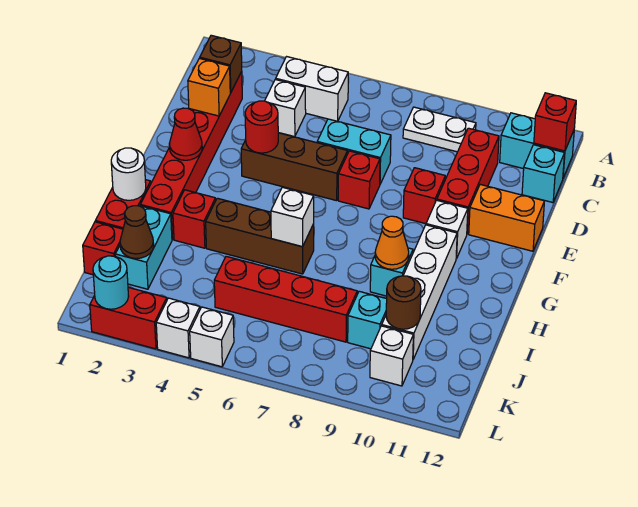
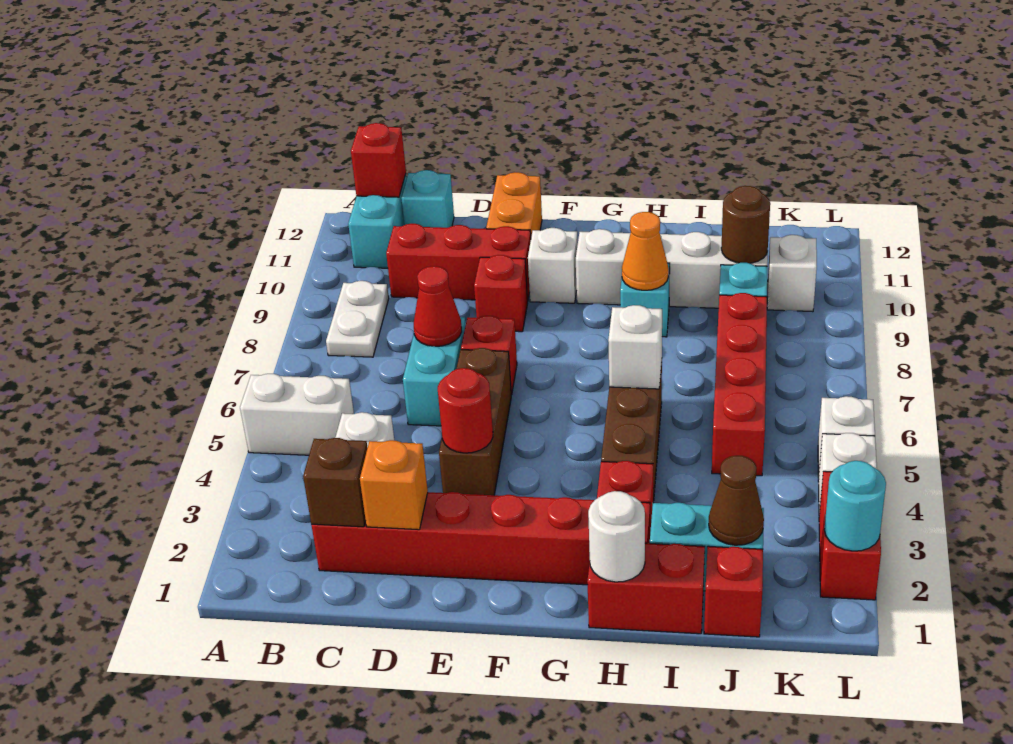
white 1x2 brick [276,57,348,121] -> white 1x2 brick turned to [240,374,354,455]
red 1x1 cone [169,108,202,160] -> red 1x1 cone moved to [414,266,462,346]

